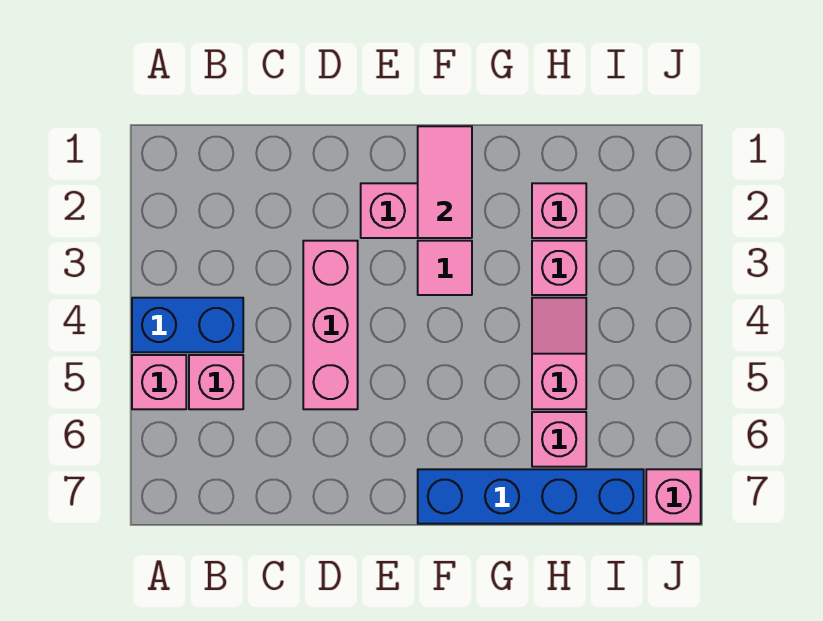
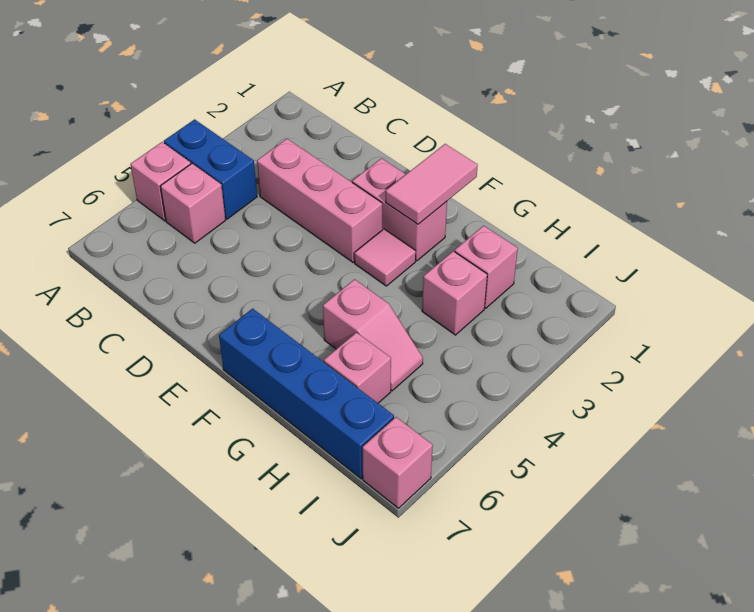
pink 1x3 brick [303,241,358,409] -> pink 1x3 brick turned to [257,139,382,262]
pink 1x2 slope [532,298,586,409] -> pink 1x2 slope turned to [323,279,423,391]

